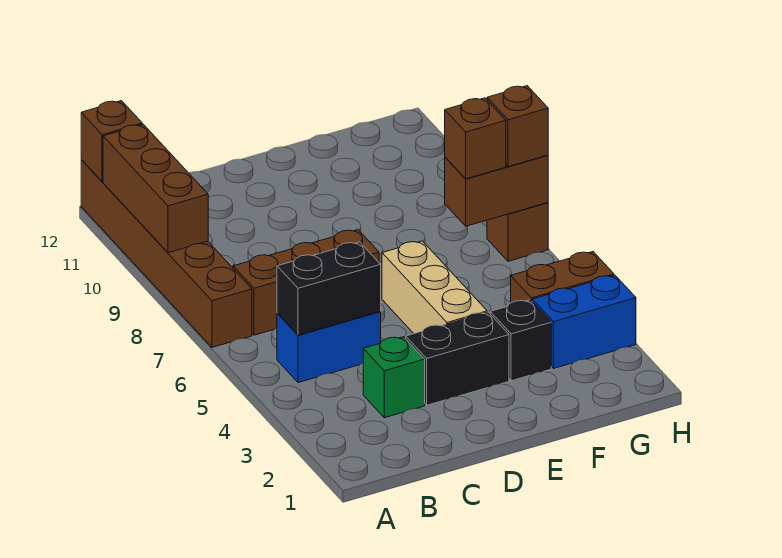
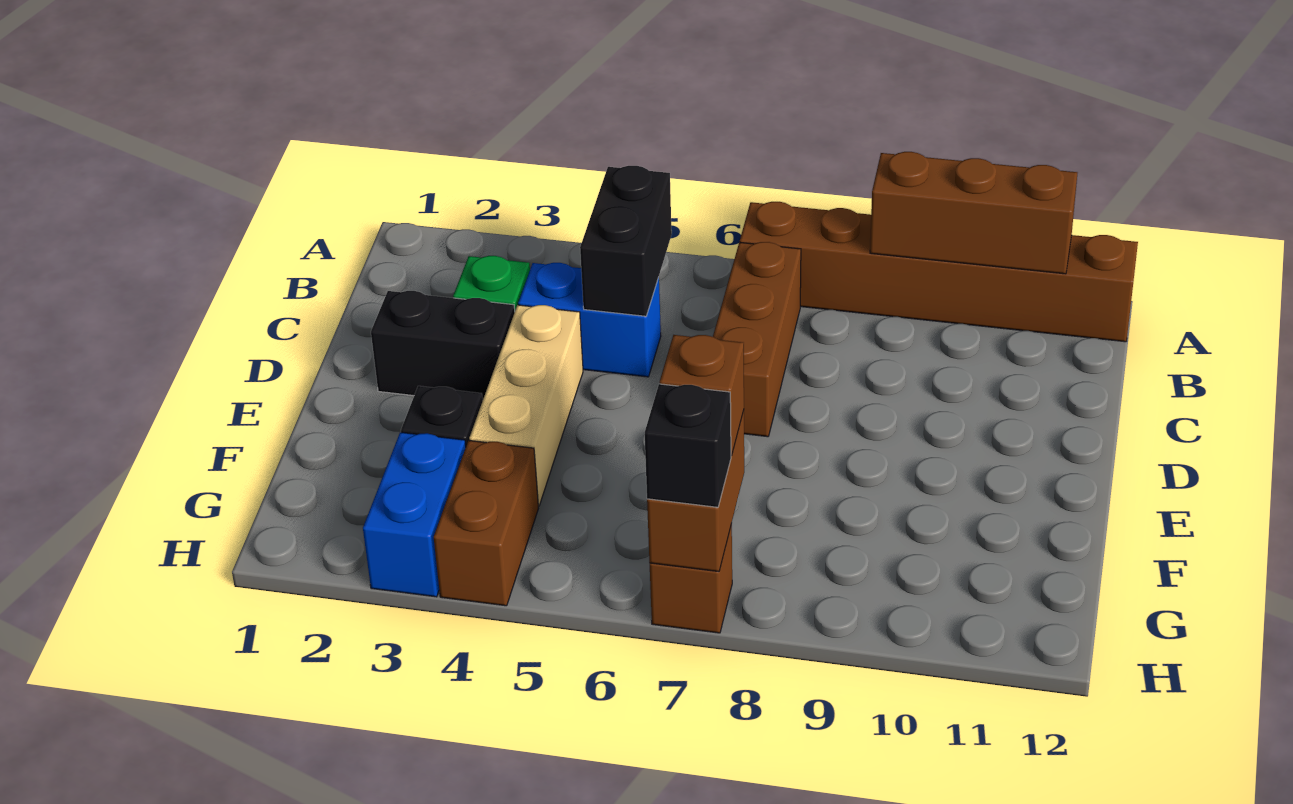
brown 1x1 brick [81,101,142,182] -> none
blue 1x2 brick [277,312,381,383] -> blue 1x2 brick turned to [518,263,661,377]
black 1x2 brick [406,312,509,405] -> black 1x2 brick turned to [371,291,515,399]
tan 1x3 brick [382,241,487,333] -> tan 1x3 brick turned to [469,305,583,506]
brown 1x1 brick [487,86,548,167] -> black 1x1 brick [645,384,731,507]

